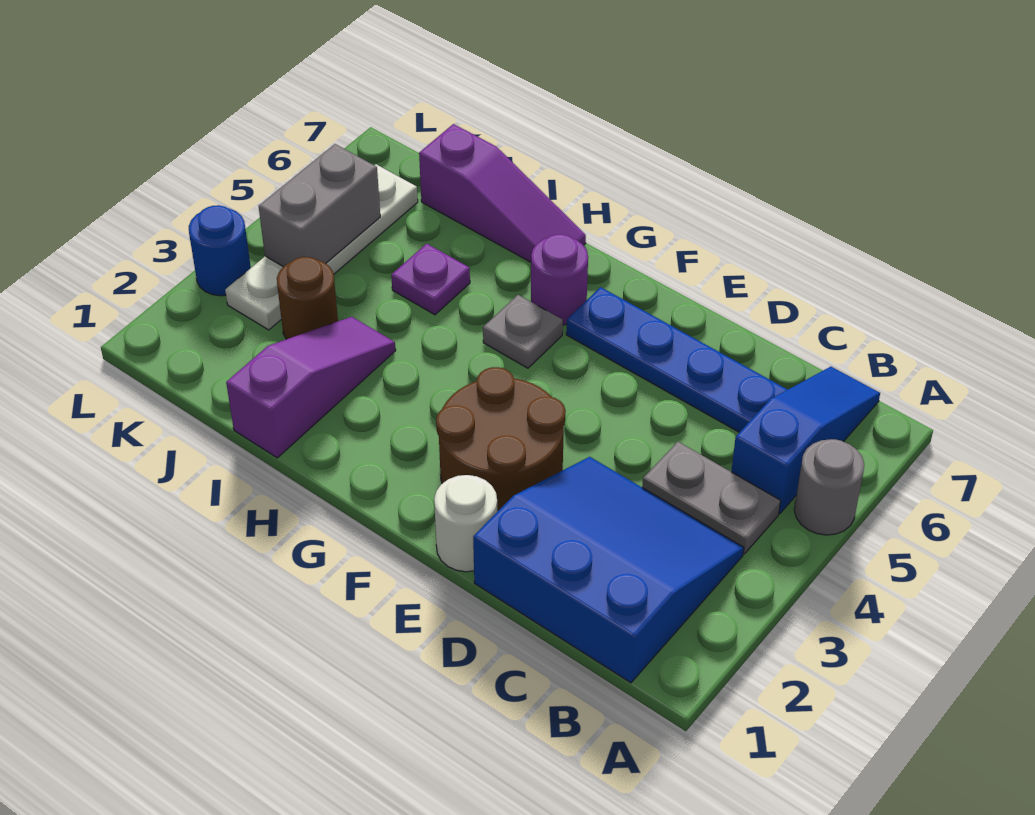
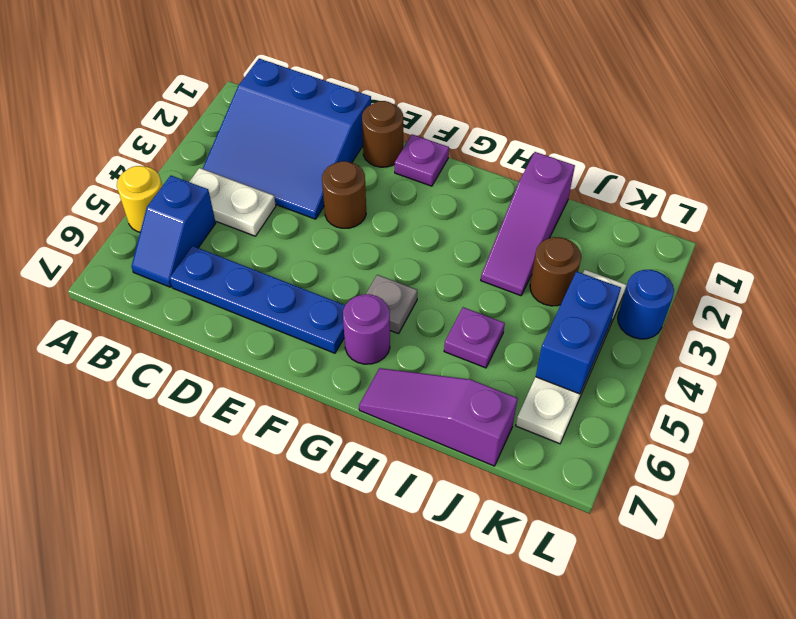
grey 1x1 round brick [794,439,864,535] -> yellow 1x1 round brick [117,166,162,232]
grey 1x2 plate [642,442,781,554] -> white 1x2 plate [189,168,276,236]
blue 1x3 slope [731,367,880,513] -> blue 1x2 slope [131,176,216,287]
white 1x1 round brick [434,475,497,572] -> brown 1x1 round brick [362,101,403,167]
brown 2x2 round brick [436,367,566,512] -> brown 1x1 round brick [322,161,366,228]
none -> purple 1x1 plate [395,134,449,186]
grey 1x2 brick [259,144,380,267] -> blue 1x2 brick [536,271,621,394]

